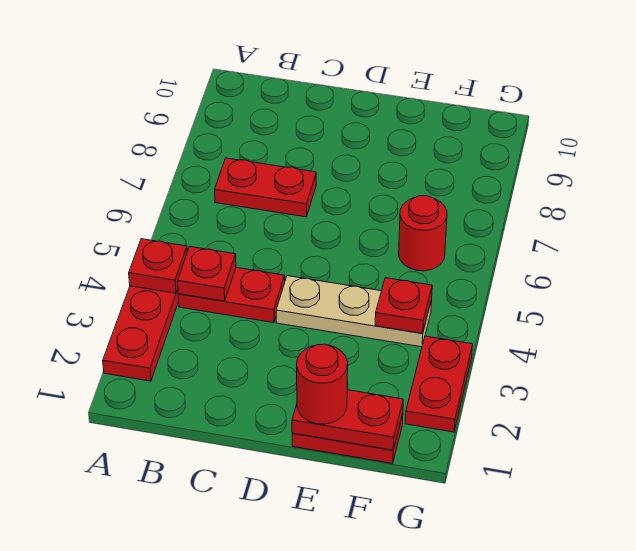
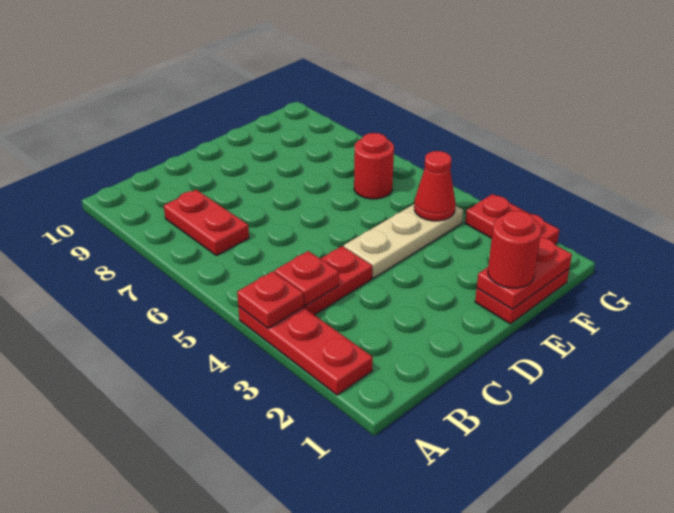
red 1x2 plate [215,158,316,217] -> red 1x2 plate turned to [164,190,249,256]
red 1x1 plate [375,278,432,333] -> red 1x1 cone [414,151,456,221]

